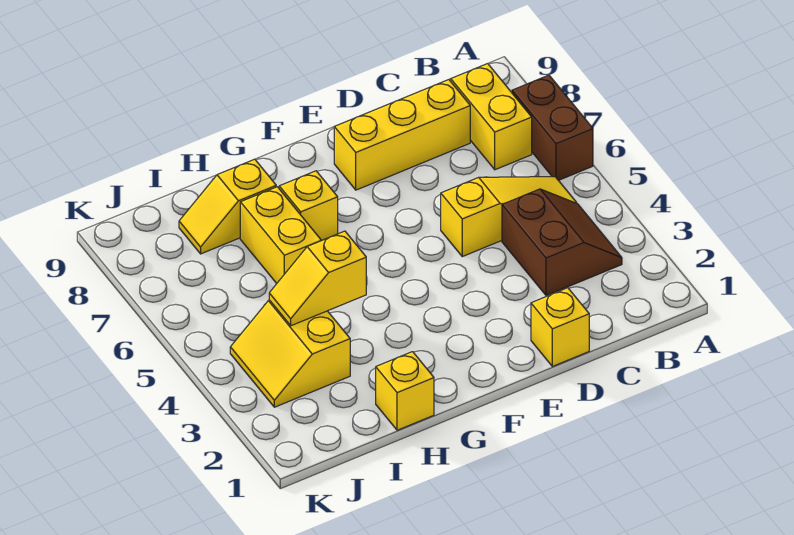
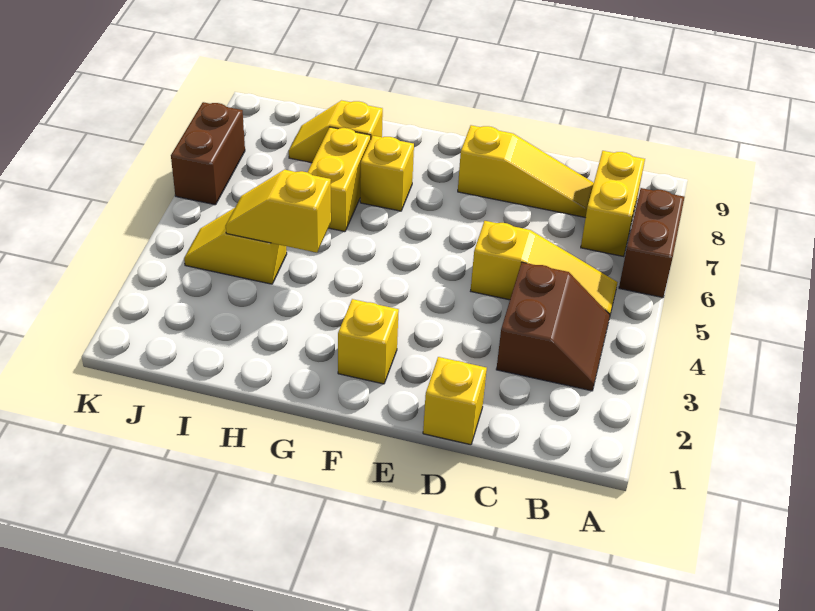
yellow 1x3 brick [334,80,470,190] -> yellow 1x3 slope [458,125,594,218]
yellow 1x1 brick [376,352,434,430] -> yellow 1x1 brick moved to [338,299,399,384]
yellow 2x2 slope [230,300,350,407] -> yellow 1x2 slope [184,208,287,284]
none -> brown 1x2 brick [171,102,245,205]

